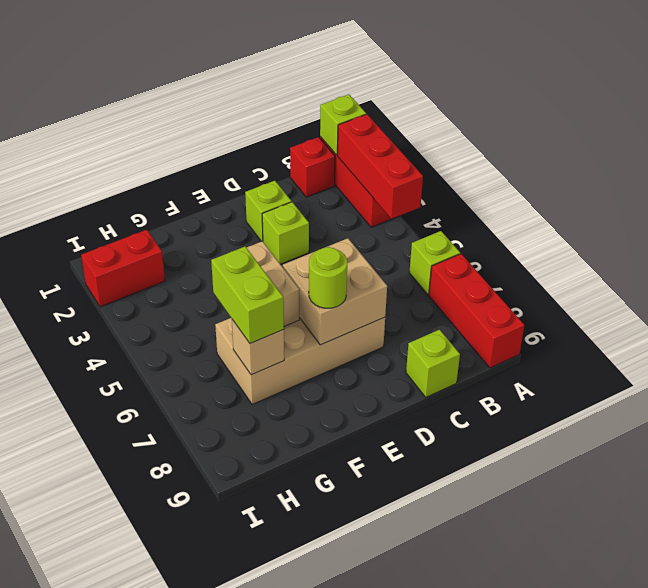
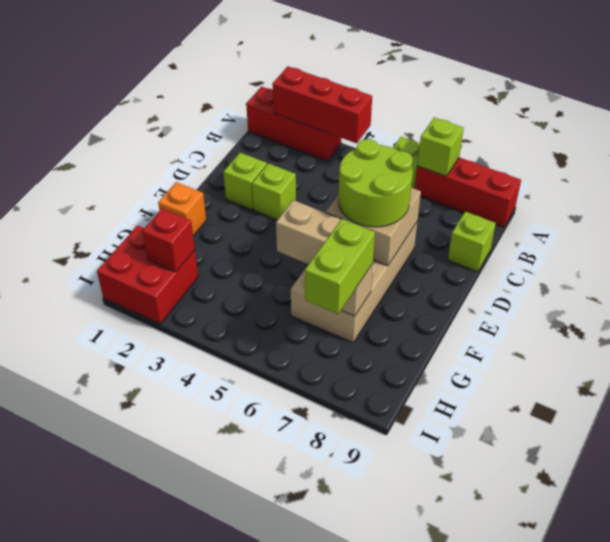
lime 1x1 brick [320,94,366,155] -> lime 1x1 brick moved to [418,117,464,176]
red 1x1 brick [290,137,335,197] -> red 1x1 brick moved to [142,208,195,272]
lime 1x1 round brick [309,247,347,308] -> lime 2x2 round brick [338,139,413,227]
none -> orange 1x1 brick [158,182,206,236]
lime 1x2 brick [211,247,284,343] -> lime 1x2 brick turned to [305,219,375,314]
red 1x2 brick [81,230,165,307] -> red 2x2 brick [97,225,198,324]

